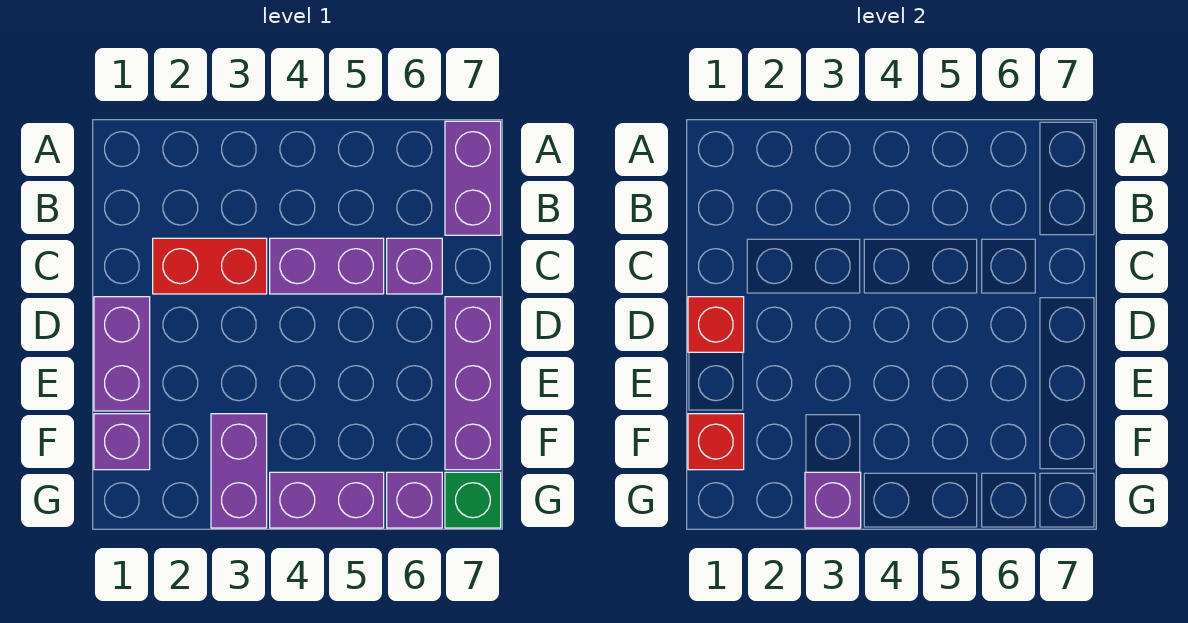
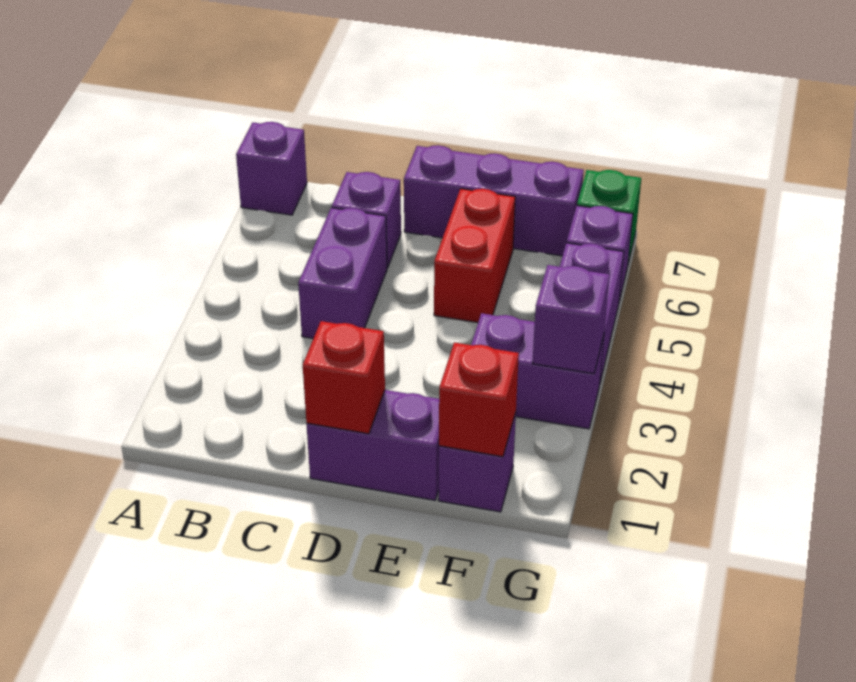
purple 1x2 brick [445,121,501,235] -> purple 1x1 brick [236,122,307,215]
red 1x2 brick [153,238,267,294] -> red 1x2 brick moved to [434,189,515,323]

